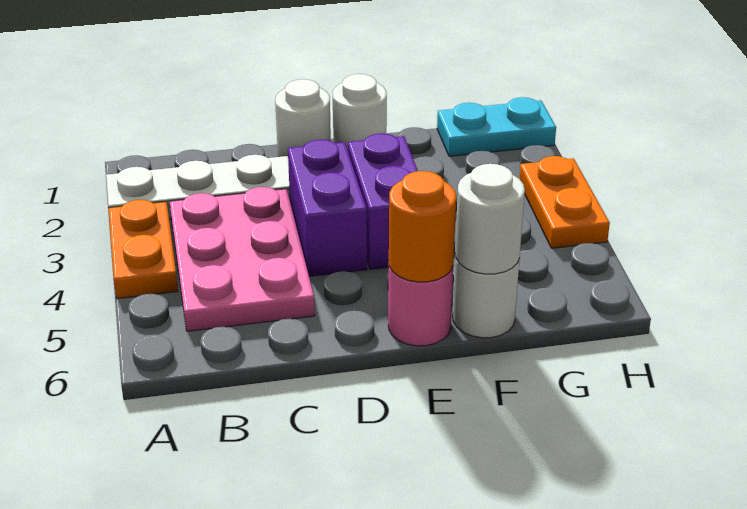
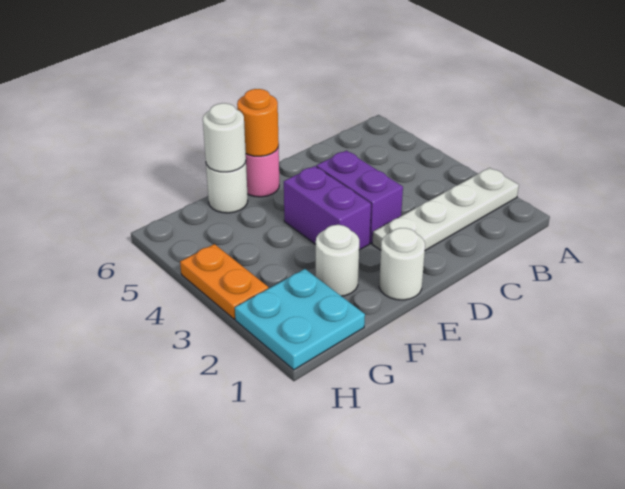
orange 1x2 plate [108,200,178,299] -> none
pink 2x3 plate [170,187,315,331] -> none
white 1x1 round brick [275,79,331,157] -> white 1x1 round brick moved to [316,225,359,296]
cyan 1x2 plate [437,97,556,156] -> cyan 2x2 plate [235,269,365,370]

